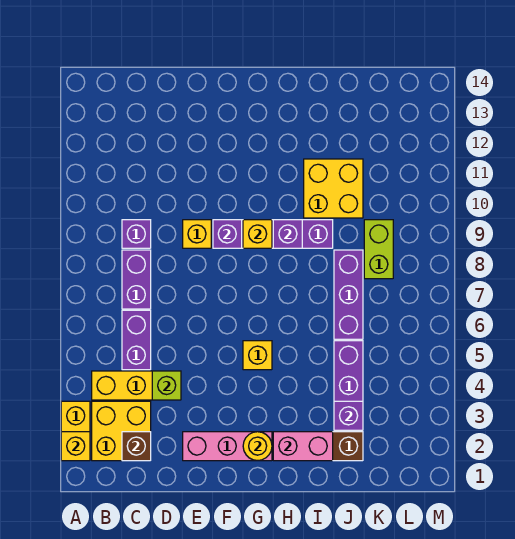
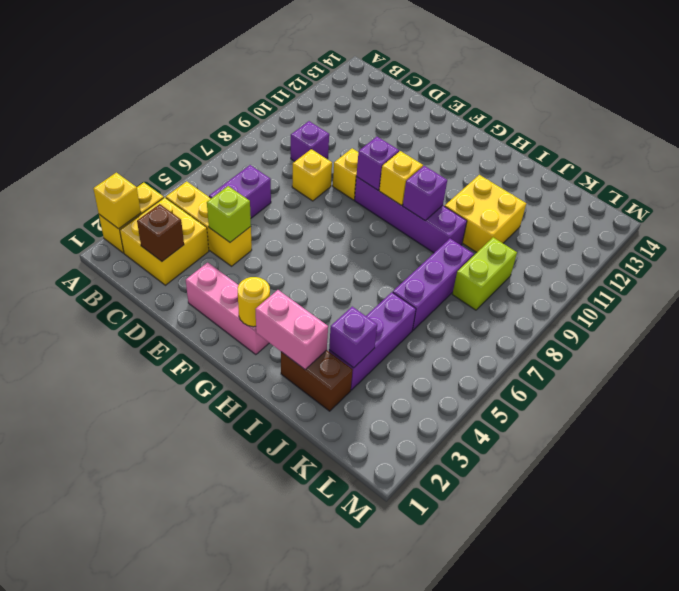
purple 1x2 brick [122,250,151,309] -> none
yellow 1x1 brick [243,341,272,370] -> yellow 1x1 brick moved to [292,149,332,201]

